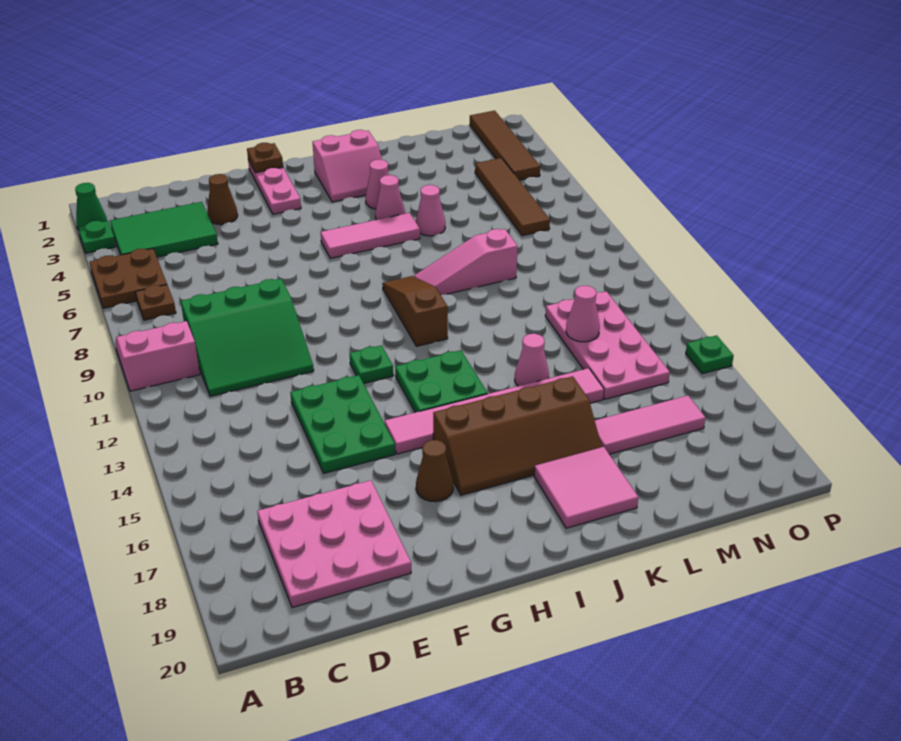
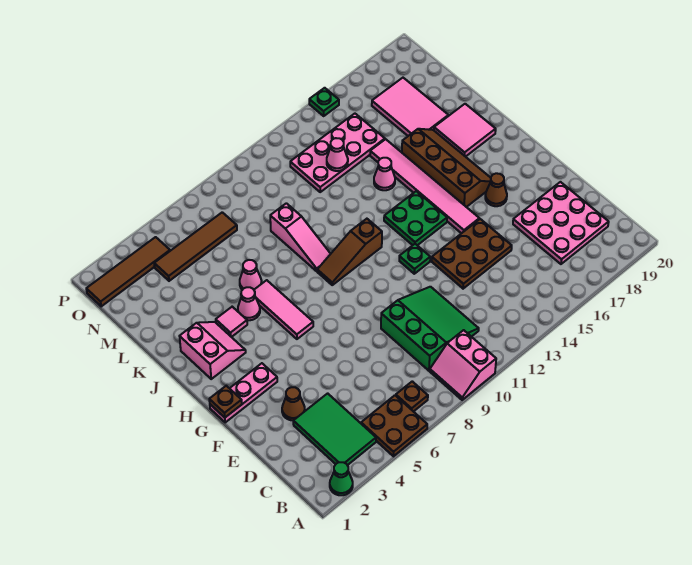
green 1x1 plate [78,221,116,253] -> none
green 2x3 plate [290,375,395,473] -> brown 2x3 plate [432,219,512,289]
pink 1x1 cone [365,160,389,209] -> pink 1x1 tile [216,307,247,337]
pink 1x3 tile [595,396,706,454] -> pink 2x3 tile [372,78,448,136]

